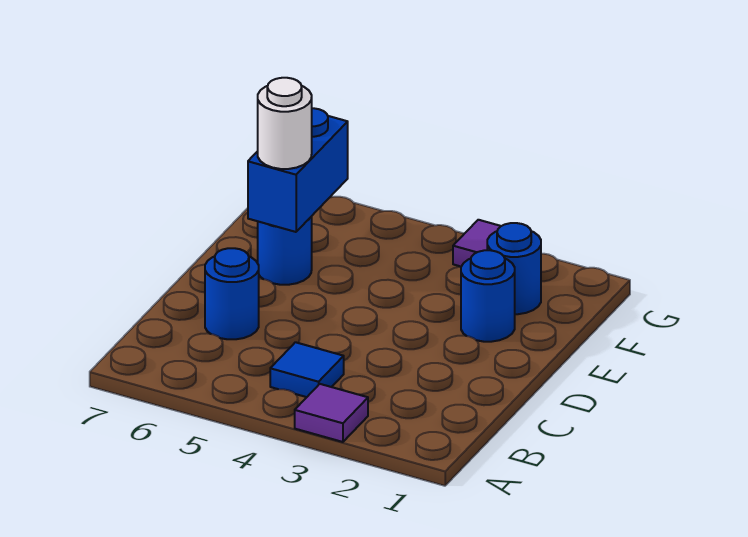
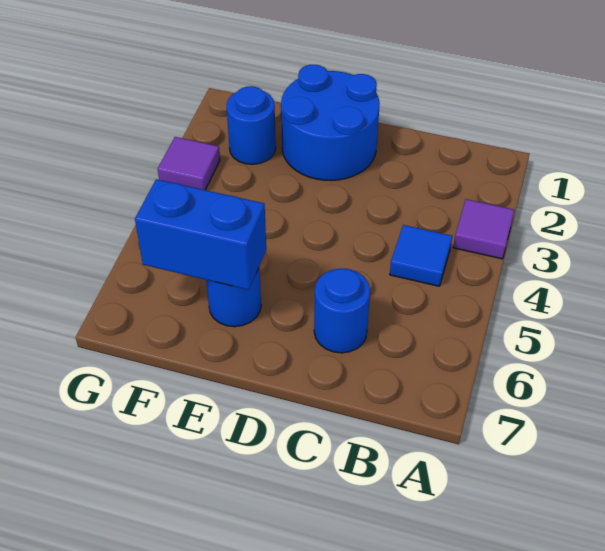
blue 1x1 round brick [461,250,515,342] -> blue 2x2 round brick [281,65,380,180]
white 1x1 round brick [258,78,312,169] -> none

